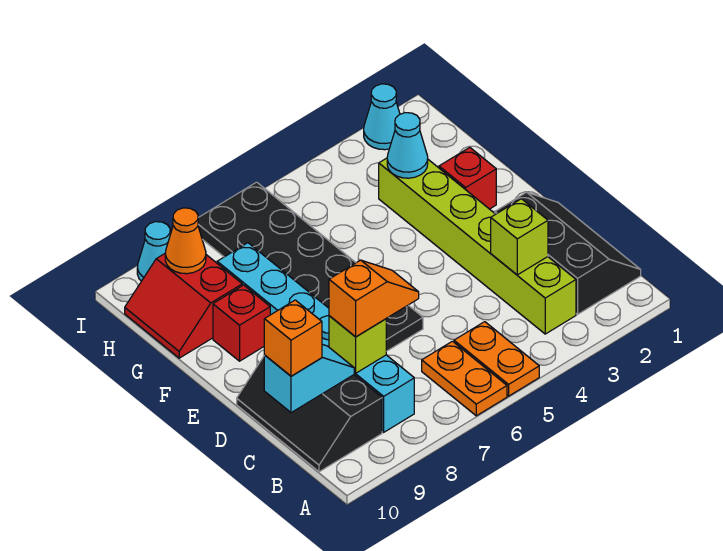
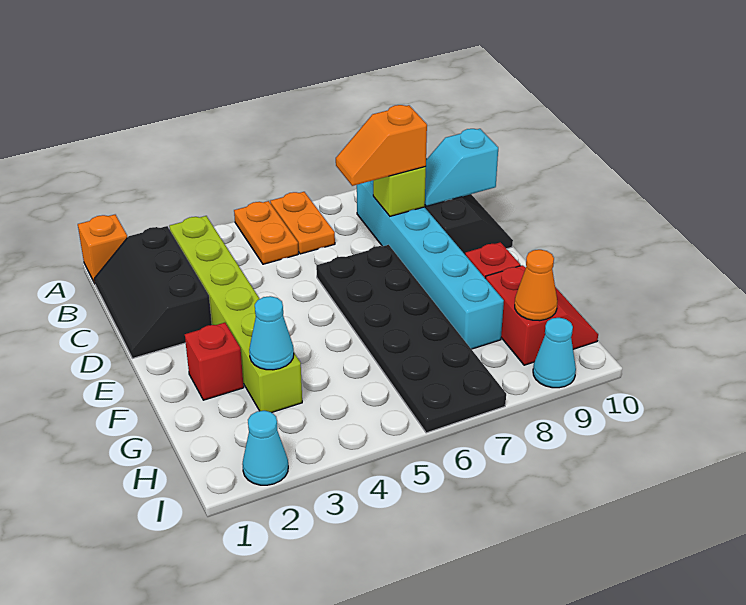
lime 1x1 brick [491,199,548,275] -> none
orange 1x1 brick [264,300,322,376] -> orange 1x1 brick moved to [78,215,127,283]

